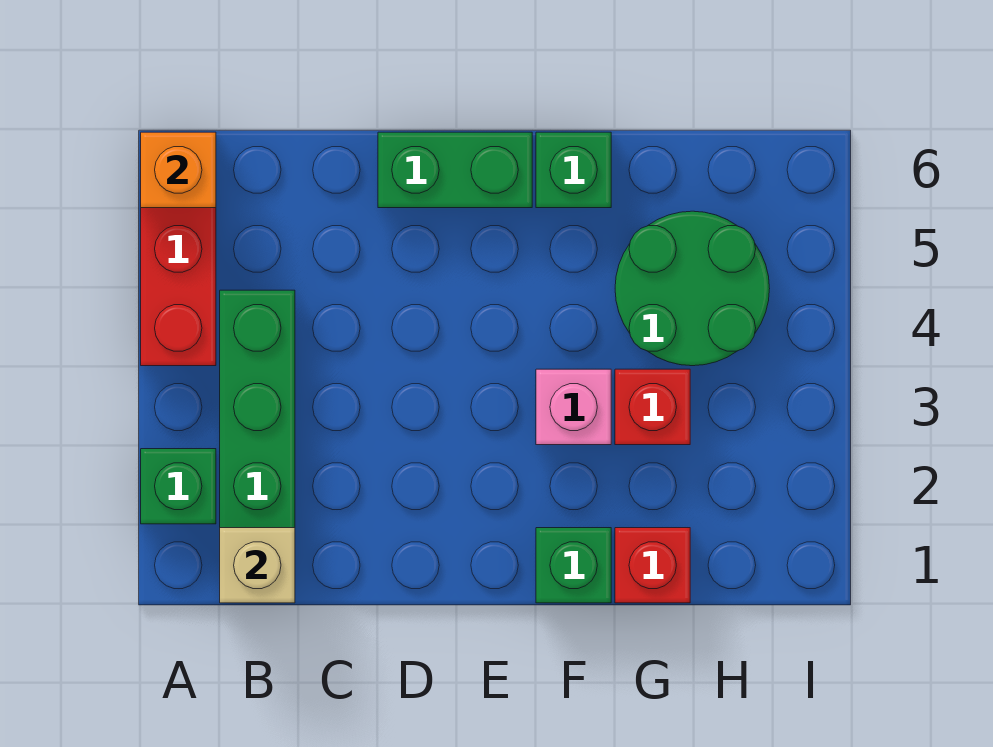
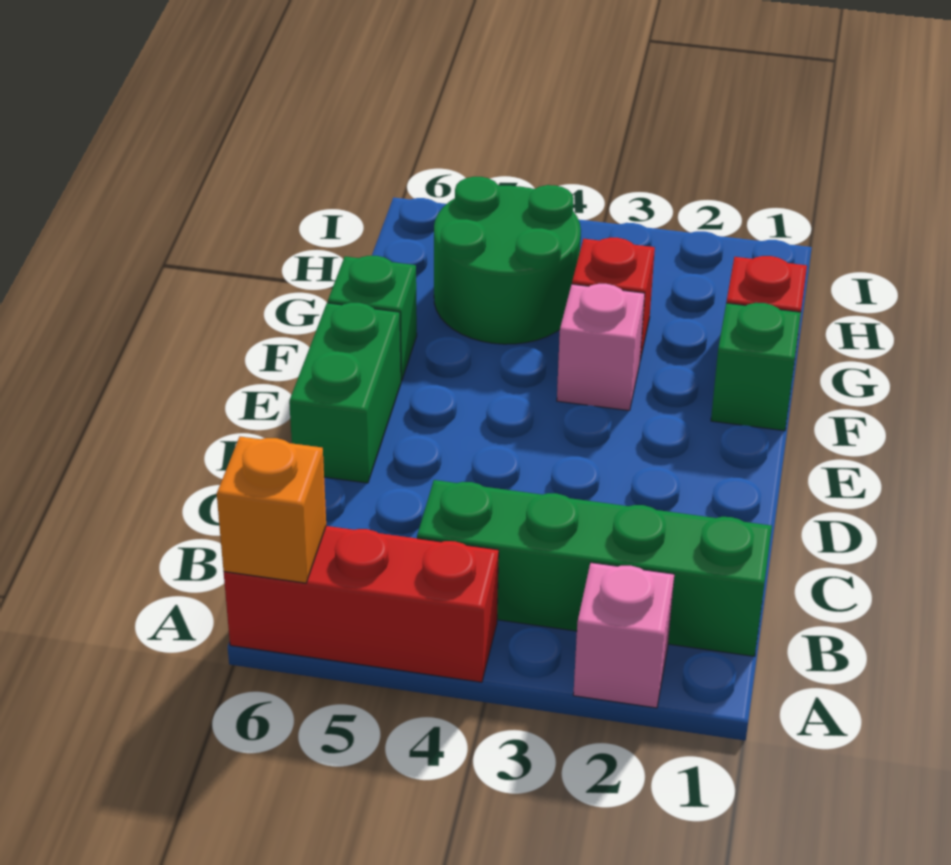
green 1x1 brick [141,449,216,524] -> pink 1x1 brick [573,563,674,708]
tan 1x1 brick [220,528,295,603] -> none

